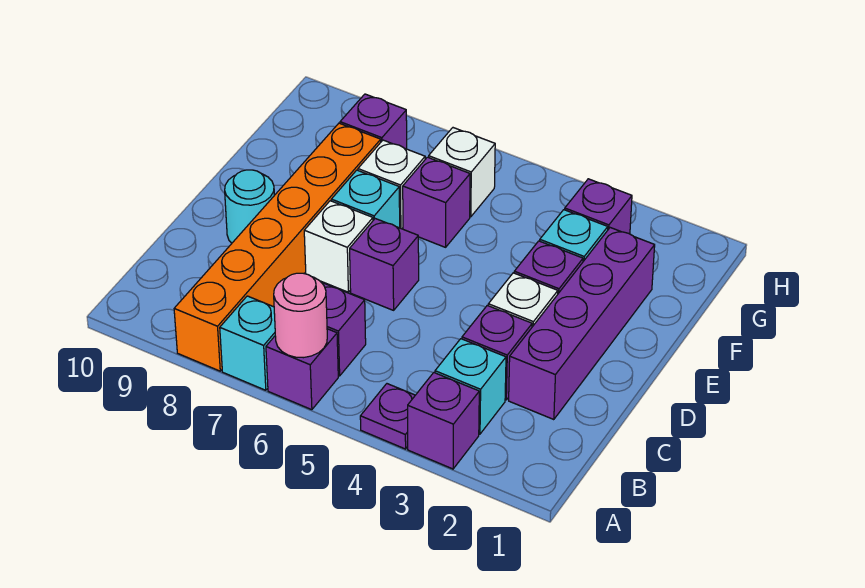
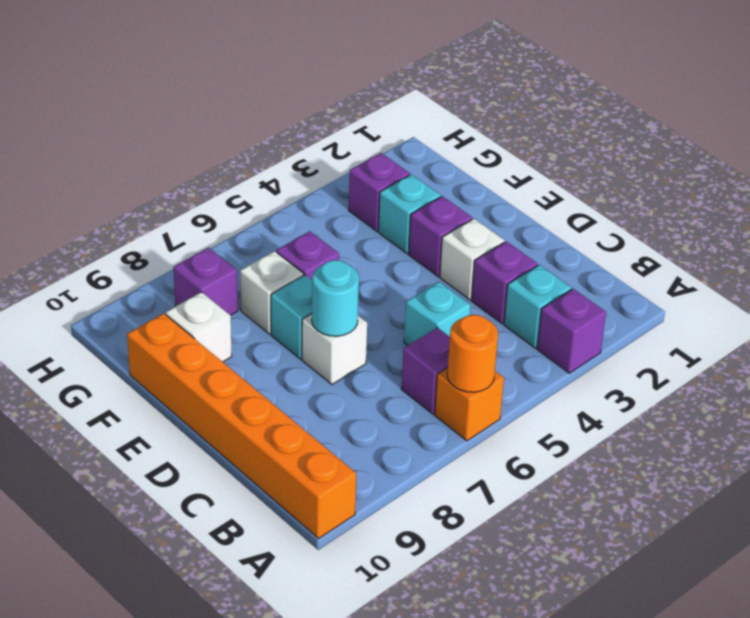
purple 1x1 plate [360,384,415,449] -> none
purple 1x1 brick [266,329,338,410] -> orange 1x1 brick [435,368,504,441]
pink 1x1 round brick [274,273,327,358] -> orange 1x1 round brick [447,315,498,392]
cyan 1x1 brick [220,296,275,390] -> cyan 1x1 brick moved to [404,282,470,345]
orange 1x6 brick [174,123,381,371] -> orange 1x6 brick moved to [127,313,356,539]
purple 1x4 brick [509,228,655,420] -> none
purple 1x1 brick [350,219,419,310] -> none
cyan 1x1 round brick [225,170,274,243] -> cyan 1x1 round brick moved to [312,260,359,336]
white 1x1 brick [429,128,495,217] -> white 1x1 brick moved to [166,292,232,362]

